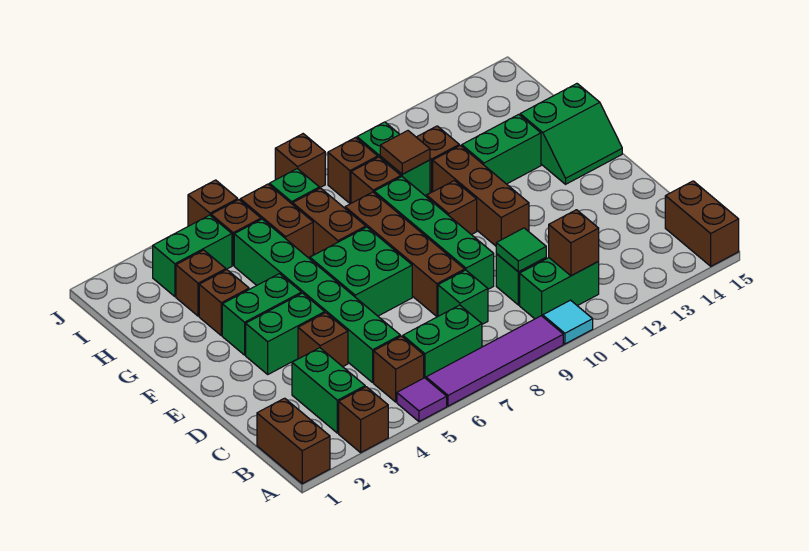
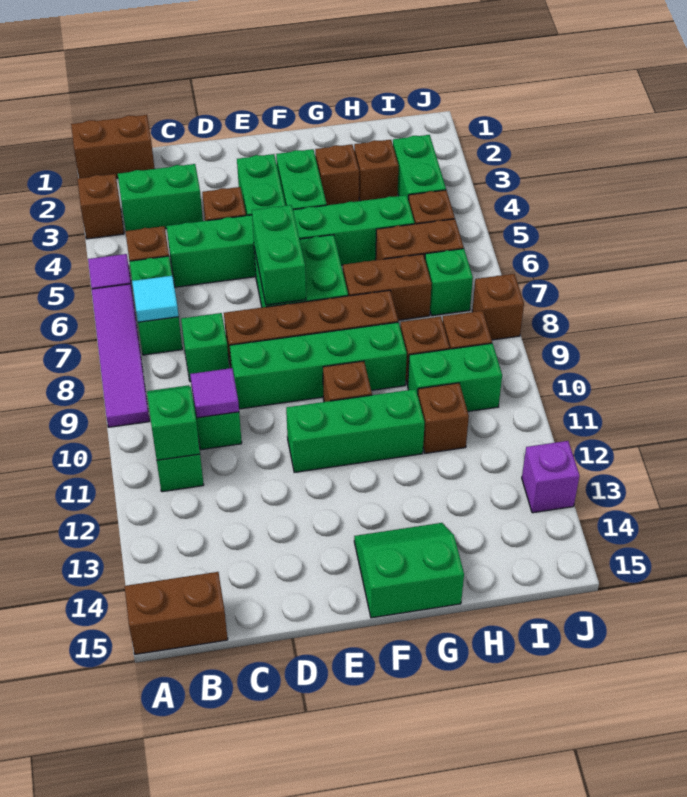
cyan 1x1 tile [543,300,593,344] -> cyan 1x1 tile moved to [132,276,179,322]
brown 1x1 brick [549,210,599,276] -> green 1x1 brick [147,387,200,460]
green 1x1 tile [496,228,546,272] -> purple 1x1 tile [190,368,239,418]
brown 1x3 brick [433,146,529,246] -> green 1x3 brick [286,389,425,472]
green 2x2 slope [520,84,622,184] -> green 2x2 slope turned to [354,523,464,618]
green 1x2 brick [462,114,541,184] -> green 1x2 brick moved to [252,205,306,305]
brown 1x1 tile [380,131,430,174] -> none
brown 1x1 brick [188,180,238,226] -> none
none -> purple 1x1 brick [522,441,579,513]

